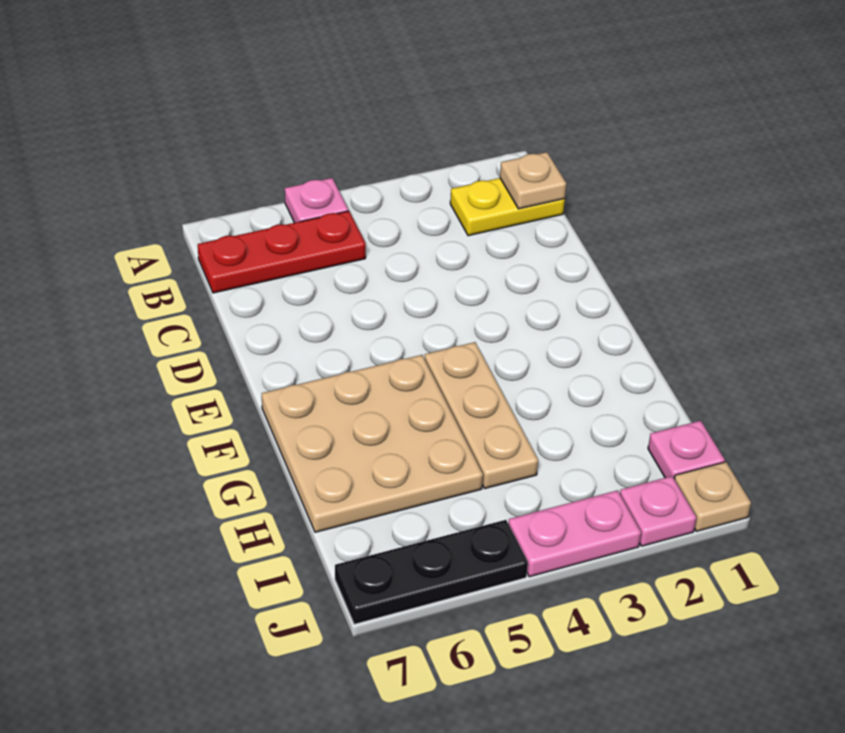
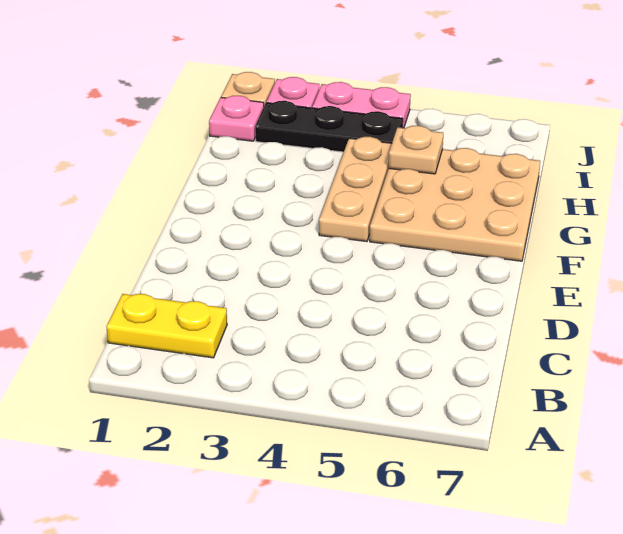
pink 1x1 plate [285,178,348,223] -> none
tan 1x1 plate [500,152,566,209] -> tan 1x1 plate moved to [389,126,443,174]
red 1x3 plate [198,211,366,293] -> none
black 1x3 plate [335,520,528,624] -> black 1x3 plate moved to [255,101,403,152]

